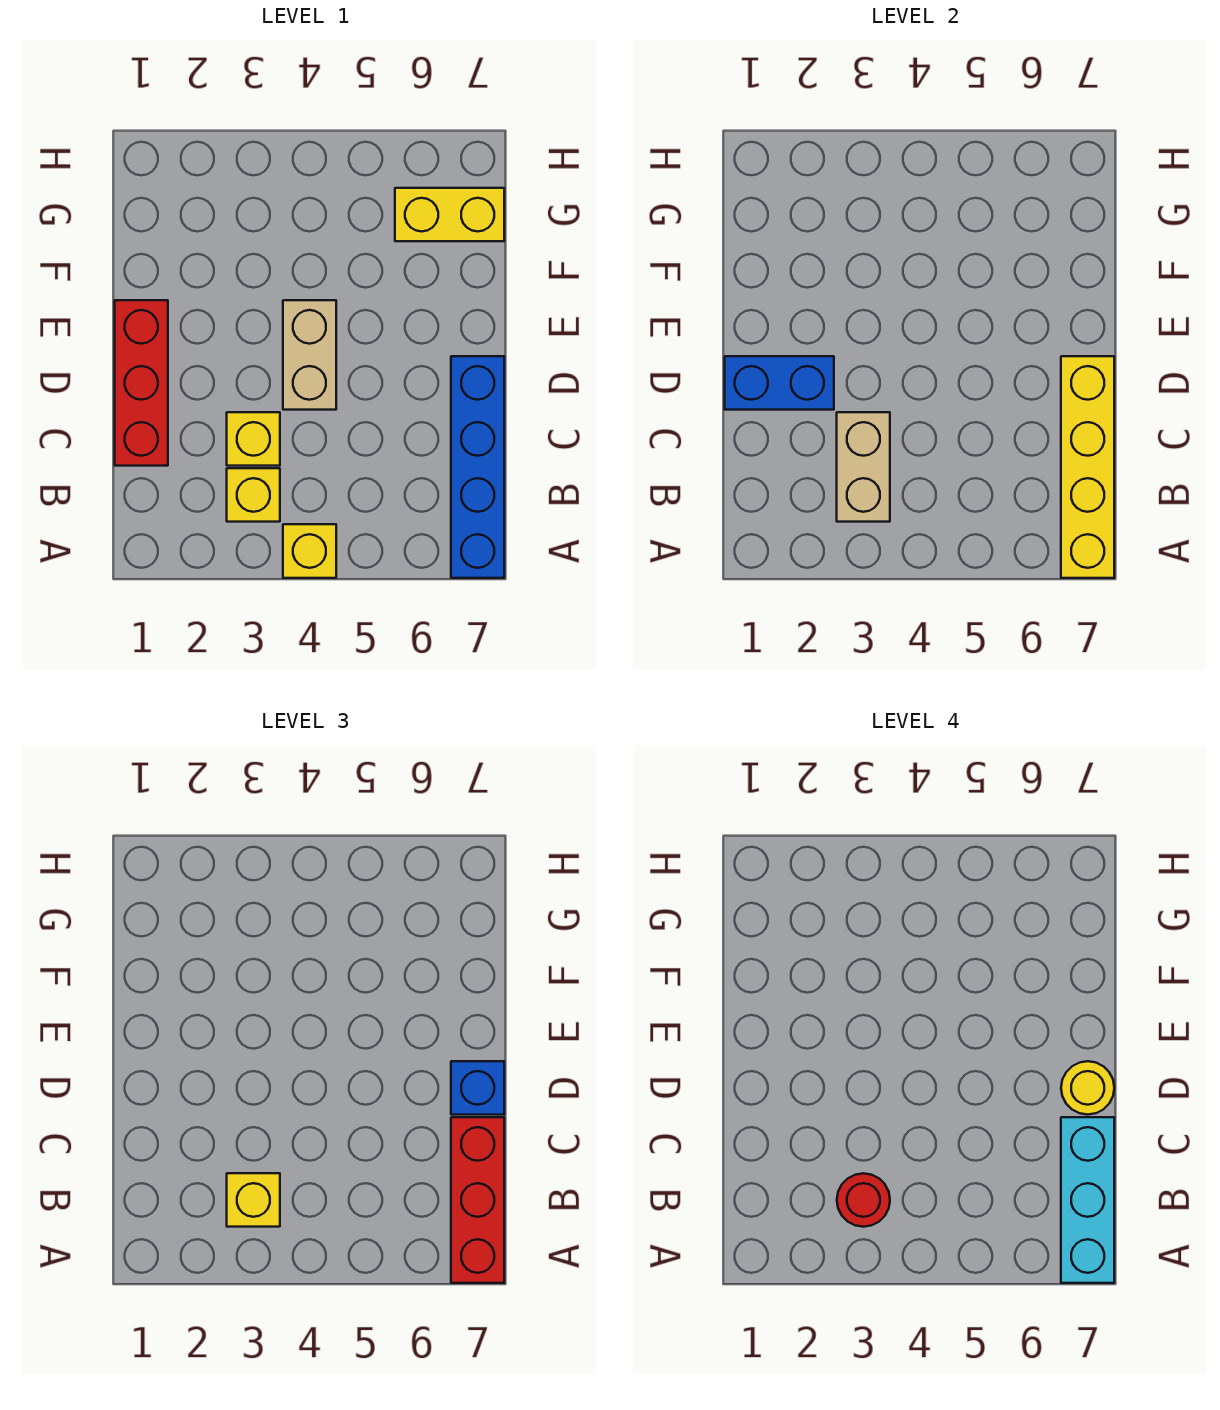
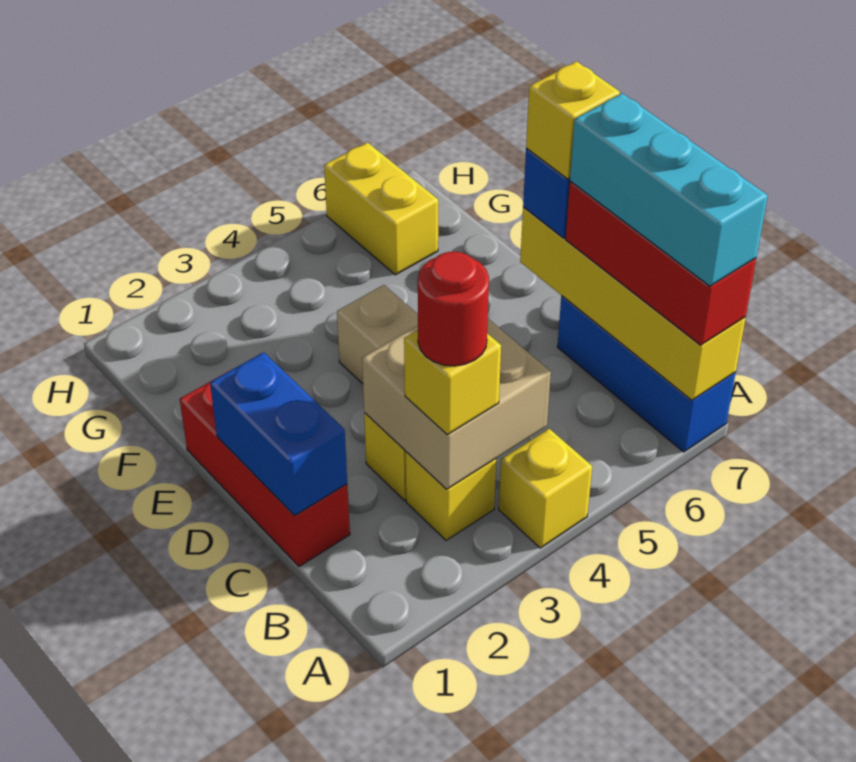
blue 1x4 brick [451,356,504,578] -> blue 1x3 brick [557,296,736,452]
tan 1x2 brick [837,412,890,522] -> tan 2x2 brick [362,319,551,489]
blue 1x2 brick [725,356,834,410] -> blue 1x2 brick turned to [210,352,347,515]
yellow 1x1 round brick [1061,1061,1114,1115] -> yellow 1x1 brick [526,61,620,179]
yellow 1x2 brick [395,188,504,241] -> yellow 1x2 brick turned to [324,143,438,275]

